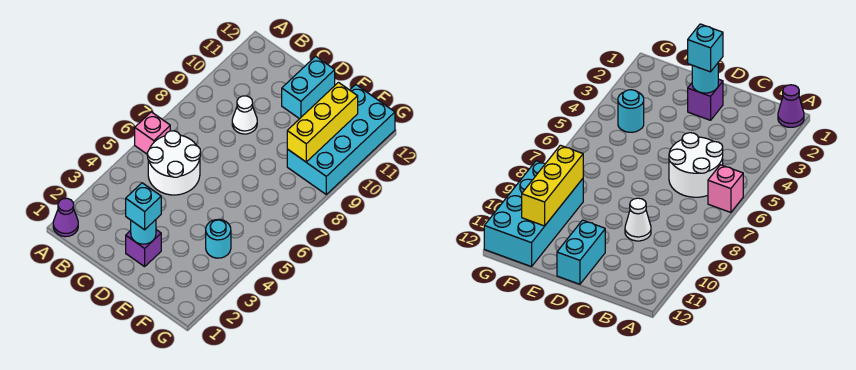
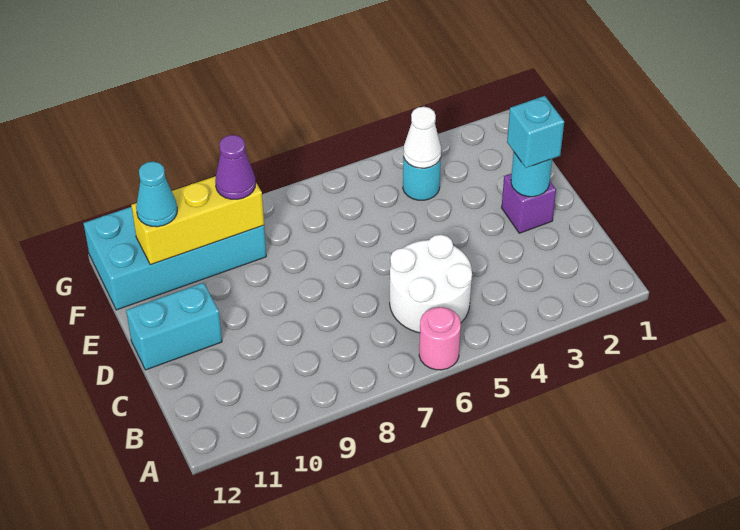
purple 1x1 cone [53,198,78,237] -> purple 1x1 cone moved to [215,135,256,199]
pink 1x1 brick [135,112,170,154] -> pink 1x1 round brick [419,307,461,370]
white 1x1 cone [232,96,257,134] -> white 1x1 cone moved to [403,107,441,168]
none -> cyan 1x1 cone [136,161,177,227]

